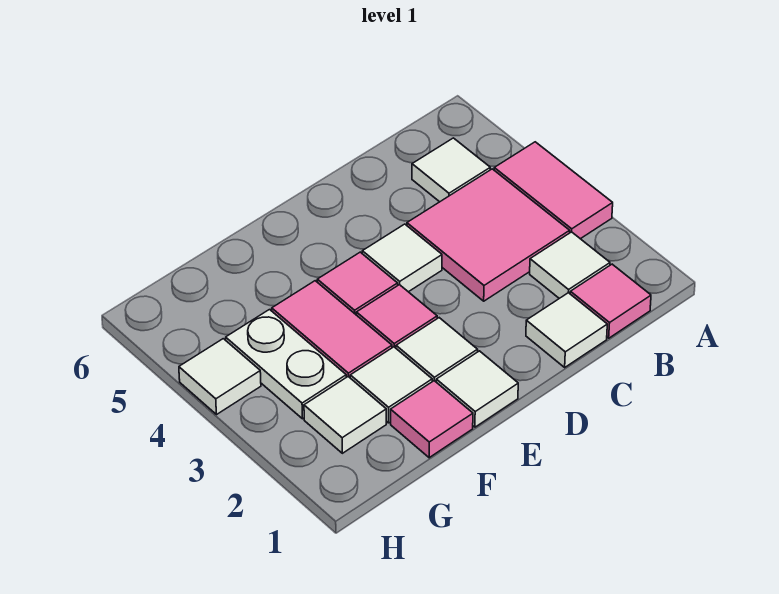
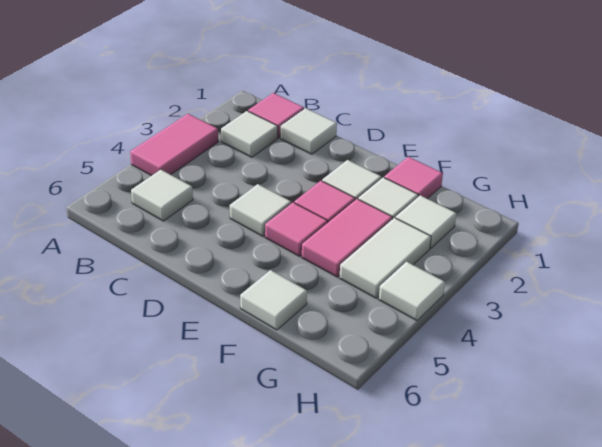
pink 2x2 tile [407,169,570,301] -> none
white 1x1 tile [436,351,518,427] -> white 1x1 tile moved to [240,270,307,330]
white 1x2 plate [226,310,346,419] -> white 1x2 tile [339,218,431,298]

